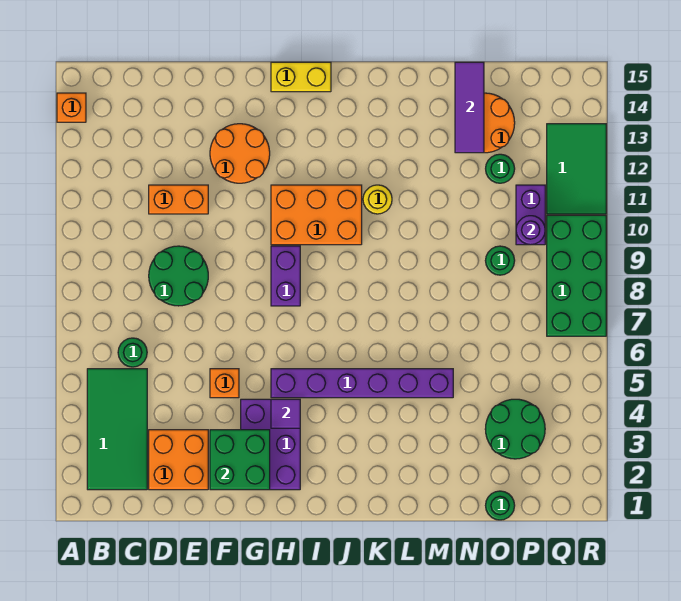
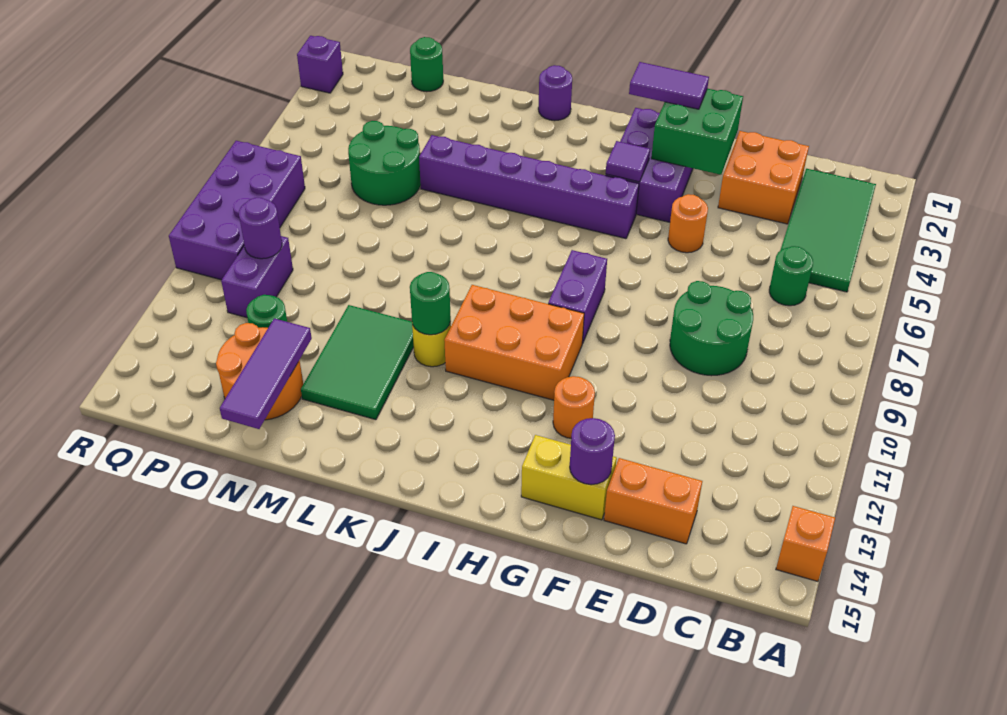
orange 1x2 brick [149,185,208,214] -> orange 1x2 brick moved to [604,458,702,544]
orange 1x1 brick [210,369,239,398] -> orange 1x1 round brick [668,194,708,253]
orange 2x2 round brick [210,124,270,183] -> orange 1x1 round brick [553,376,595,438]
none -> purple 1x1 round brick [570,418,615,485]
none -> purple 1x2 tile [629,62,709,109]
yellow 1x2 brick [271,62,331,92] -> yellow 1x2 brick moved to [521,435,617,520]
none -> purple 1x1 round brick [538,65,572,121]
green 2x2 round brick [485,399,545,459] -> green 2x2 round brick moved to [348,121,421,205]
green 1x1 round brick [485,246,515,275] -> green 1x1 round brick moved to [410,272,451,335]
green 2x4 brick [547,215,606,336] -> purple 2x4 brick [169,141,305,280]
green 2x3 tile [547,124,606,214] -> green 2x3 tile moved to [301,305,414,420]
none -> purple 1x1 brick [297,36,343,93]

